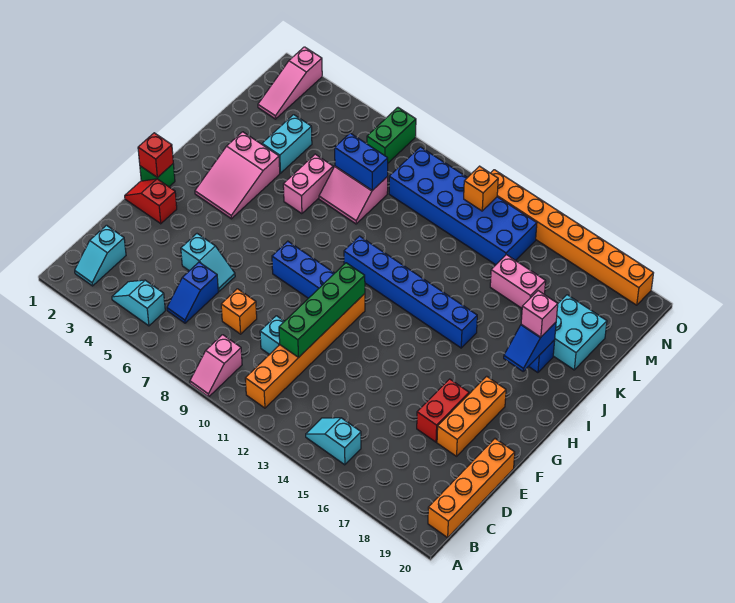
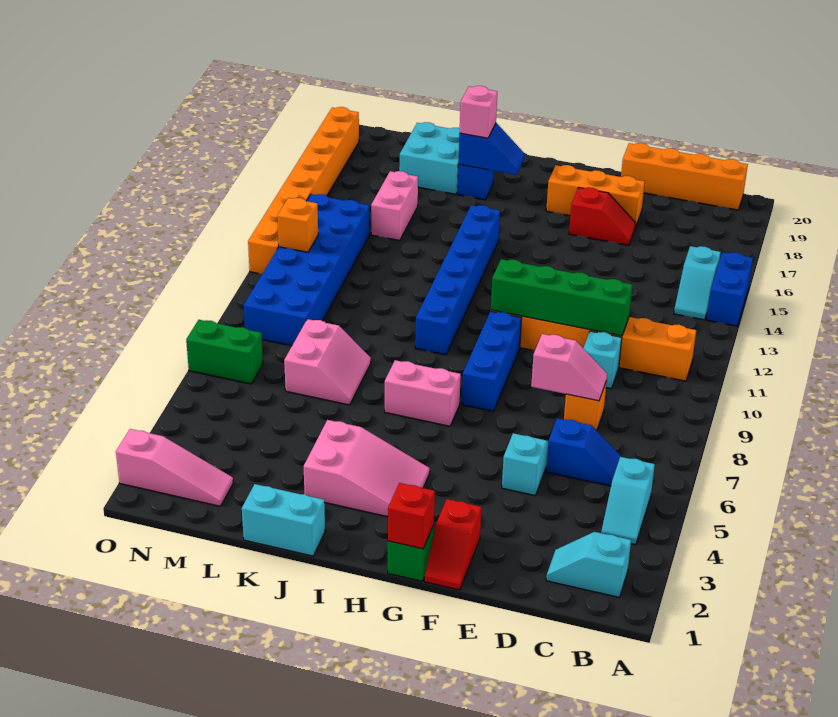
pink 1x2 slope [190,335,242,397] -> pink 1x2 slope moved to [531,334,607,401]
cyan 1x2 slope [75,225,126,286] -> cyan 1x2 slope turned to [546,532,631,597]
red 1x2 brick [417,379,469,442] -> red 1x2 slope [569,187,636,245]
pink 1x2 brick [283,154,333,214] -> pink 1x2 brick moved to [385,360,461,426]
cyan 1x2 brick [262,115,312,173] -> cyan 1x2 brick moved to [242,484,325,556]
blue 1x2 brick [335,133,388,190] -> blue 1x2 brick moved to [707,252,753,326]

